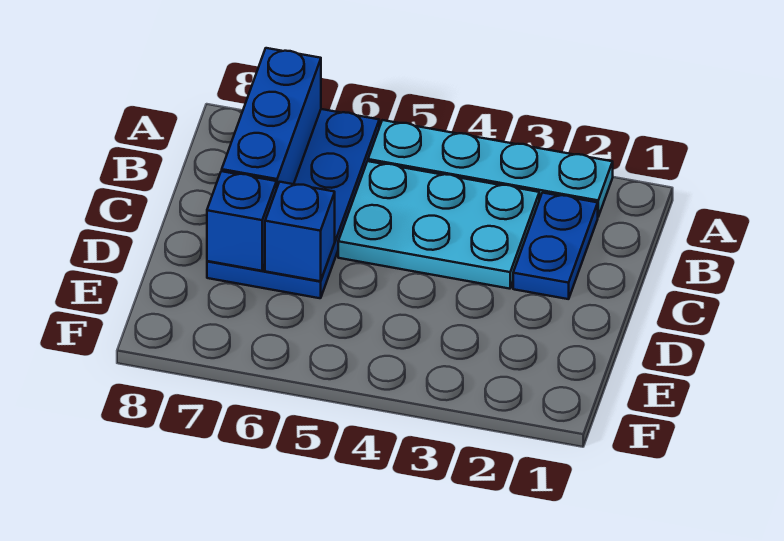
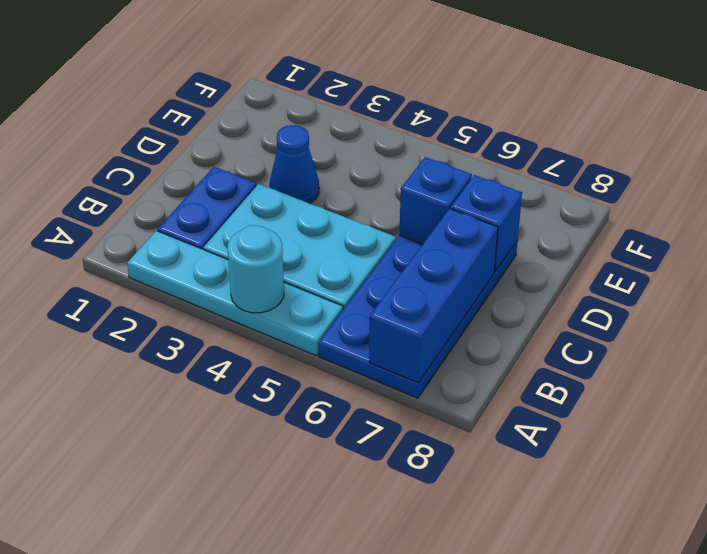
none -> cyan 1x1 round brick [227,225,284,313]
none -> blue 1x1 cone [270,125,319,203]

